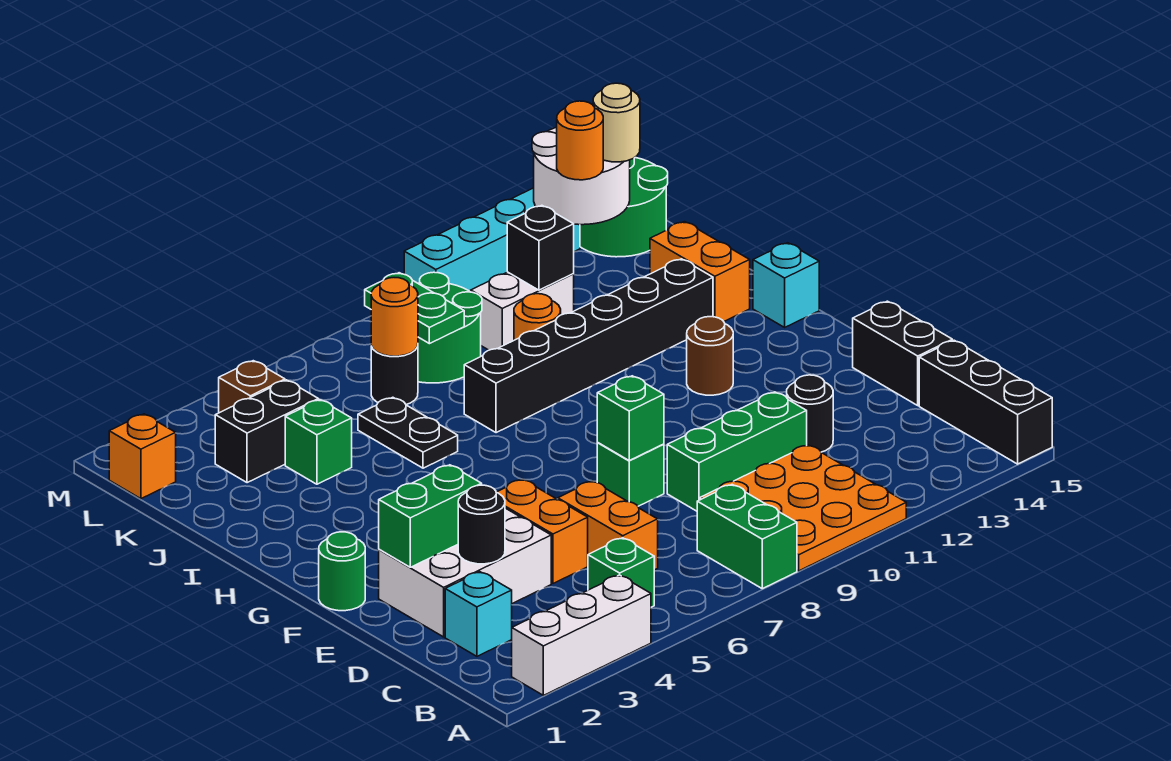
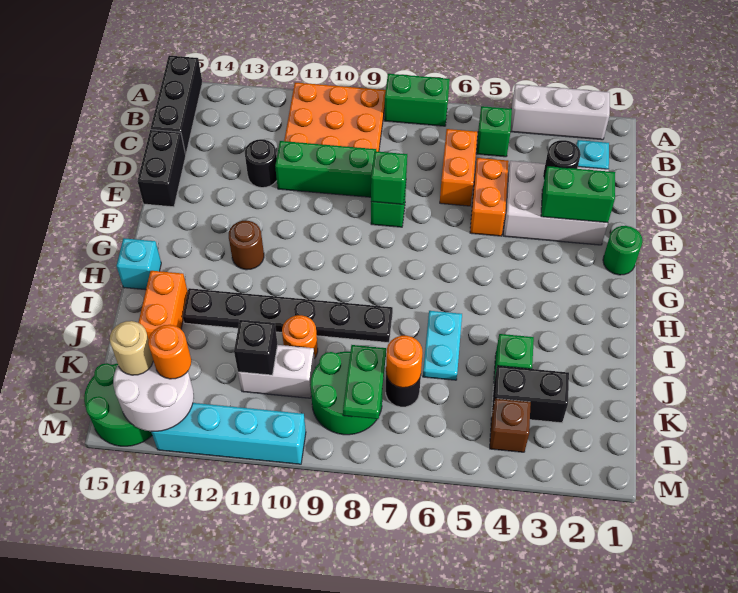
green 1x2 brick [697,485,797,589] -> green 1x2 brick turned to [384,74,450,126]
black 1x2 plate [358,397,458,468] -> cyan 1x2 plate [423,311,462,380]
black 1x6 brick [464,259,713,433] -> black 1x6 plate [183,288,393,343]
orange 1x1 brick [109,414,176,499] -> none

